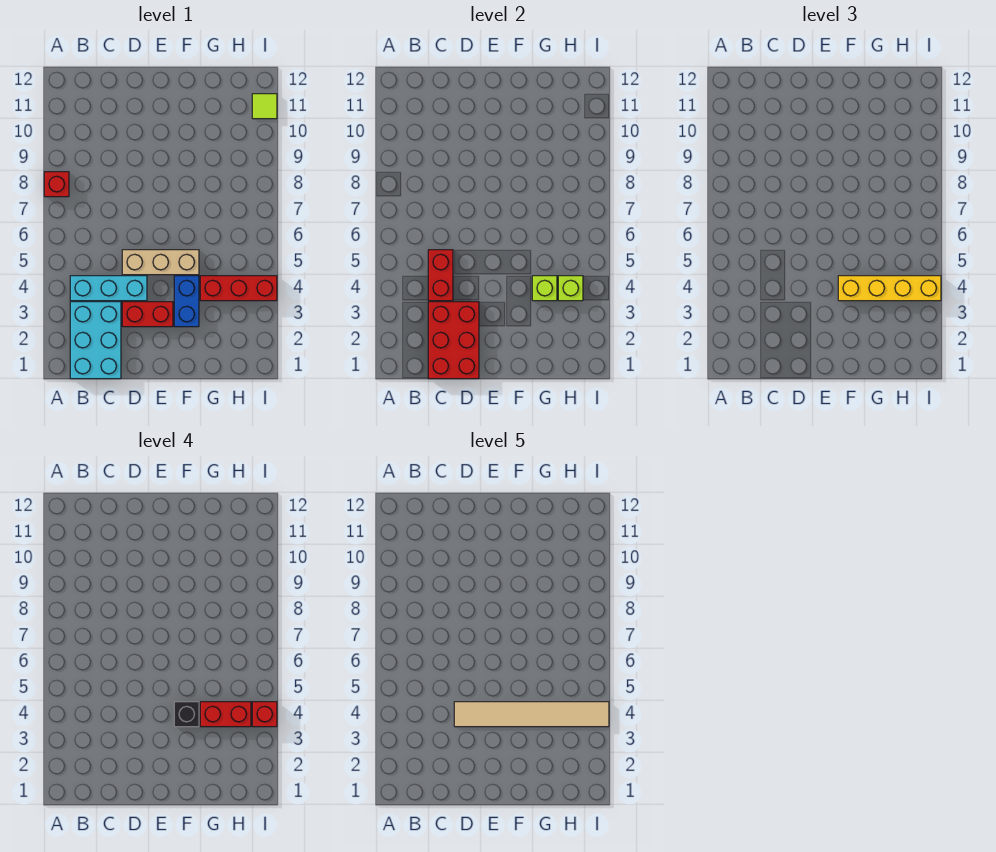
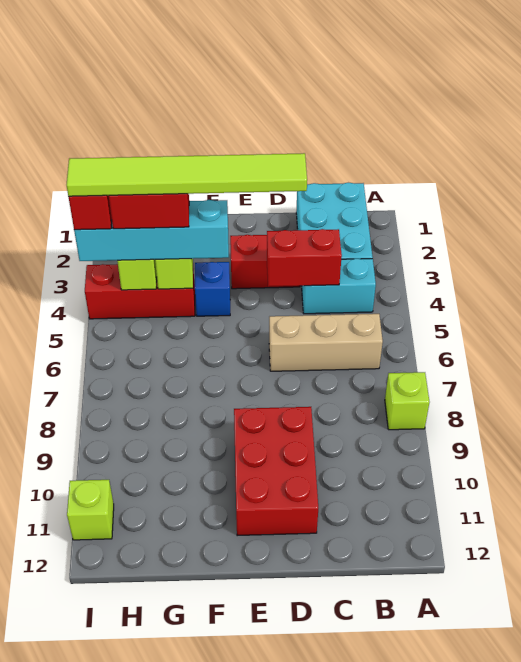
red 1x1 brick [44,172,69,197] -> lime 1x1 brick [385,372,429,430]
cyan 1x3 brick [70,276,147,301] -> cyan 1x2 brick [302,259,376,314]
red 2x3 brick [428,302,479,379] -> red 2x3 brick moved to [234,407,318,536]
red 1x2 brick [428,250,453,301] -> red 1x2 brick turned to [267,229,342,287]
tan 1x6 tile [454,702,609,727] -> lime 1x6 tile [66,153,307,196]
tan 1x3 brick [122,250,199,275] -> tan 1x3 brick moved to [269,314,383,371]
blue 1x2 brick [174,276,199,327] -> blue 1x1 brick [195,262,230,316]
yellow 1x4 brick [838,276,941,301] -> cyan 1x4 brick [74,200,229,261]
black 1x1 brick [174,702,199,727] -> none
lime 1x1 tile [252,94,277,119] -> lime 1x1 brick [67,480,114,540]

